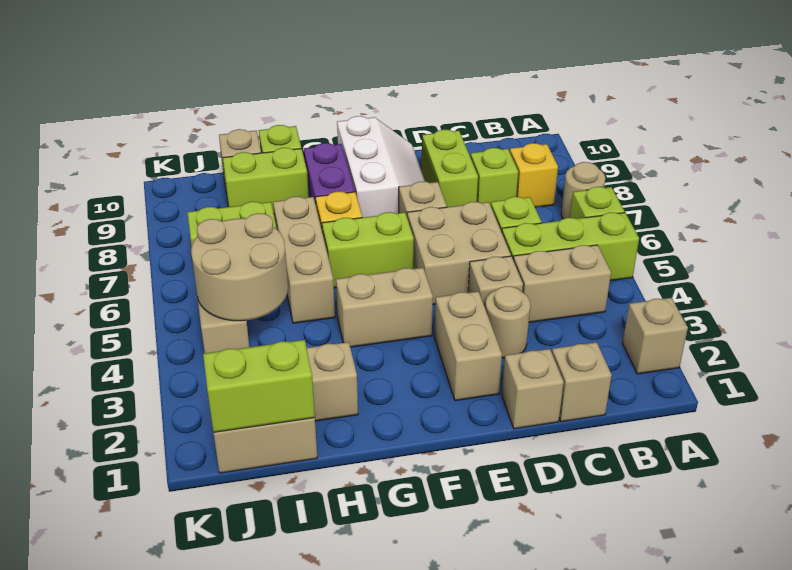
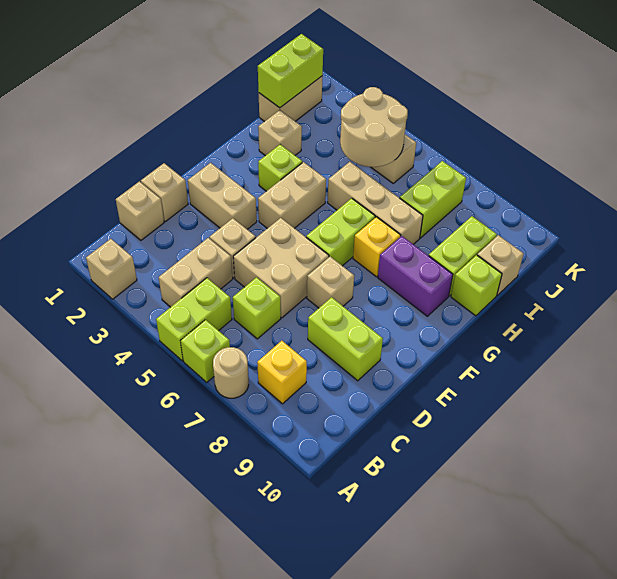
lime 1x3 brick [502,212,639,281] -> lime 1x2 brick [156,278,232,361]
lime 1x1 brick [470,148,518,205] -> lime 1x1 brick moved to [258,145,302,191]
tan 1x1 round brick [485,286,530,358] -> none
white 2x3 slope [337,116,425,218] -> none

